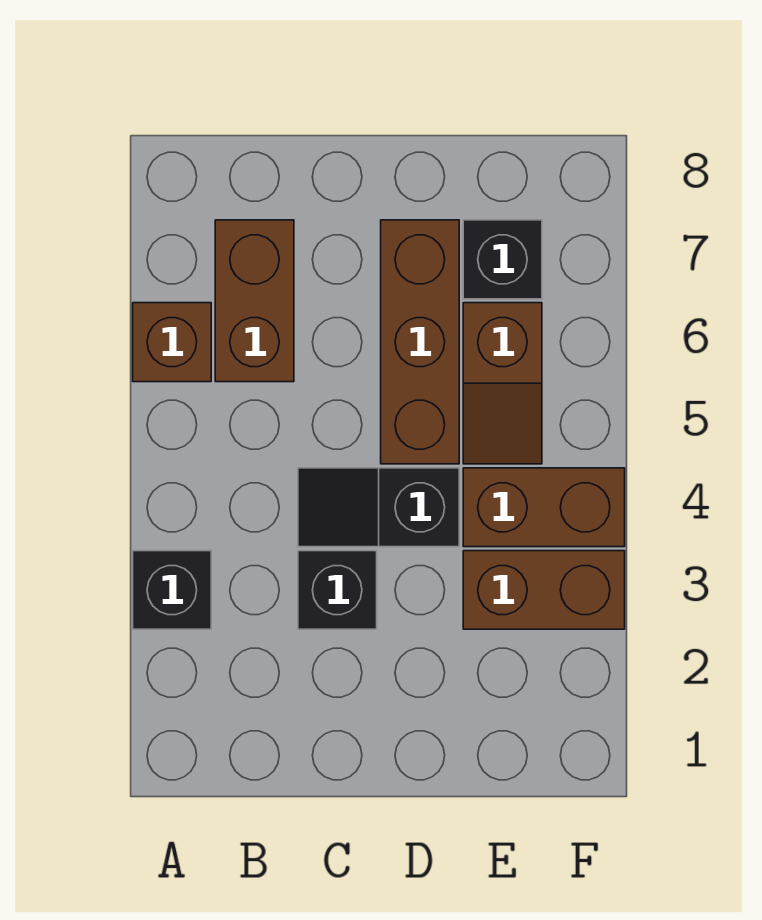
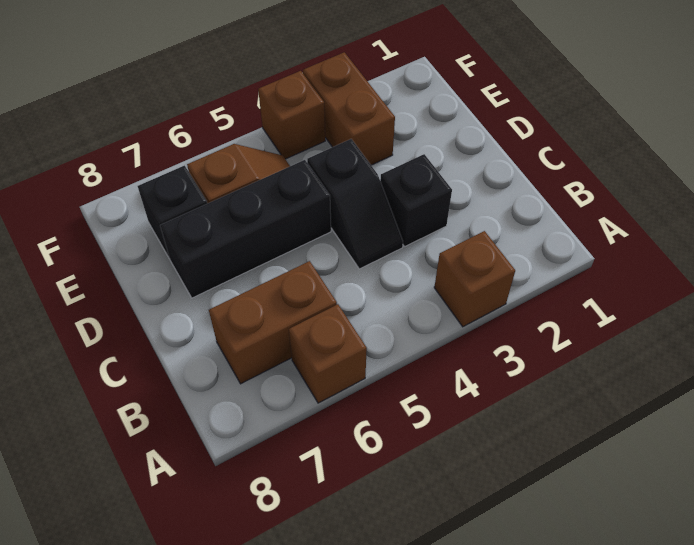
black 1x1 brick [133,551,211,629] -> brown 1x1 brick [434,231,515,327]
brown 1x3 brick [381,220,459,464] -> black 1x3 brick [160,160,331,298]
brown 1x2 brick [463,468,625,547] -> brown 1x1 brick [258,71,325,159]

